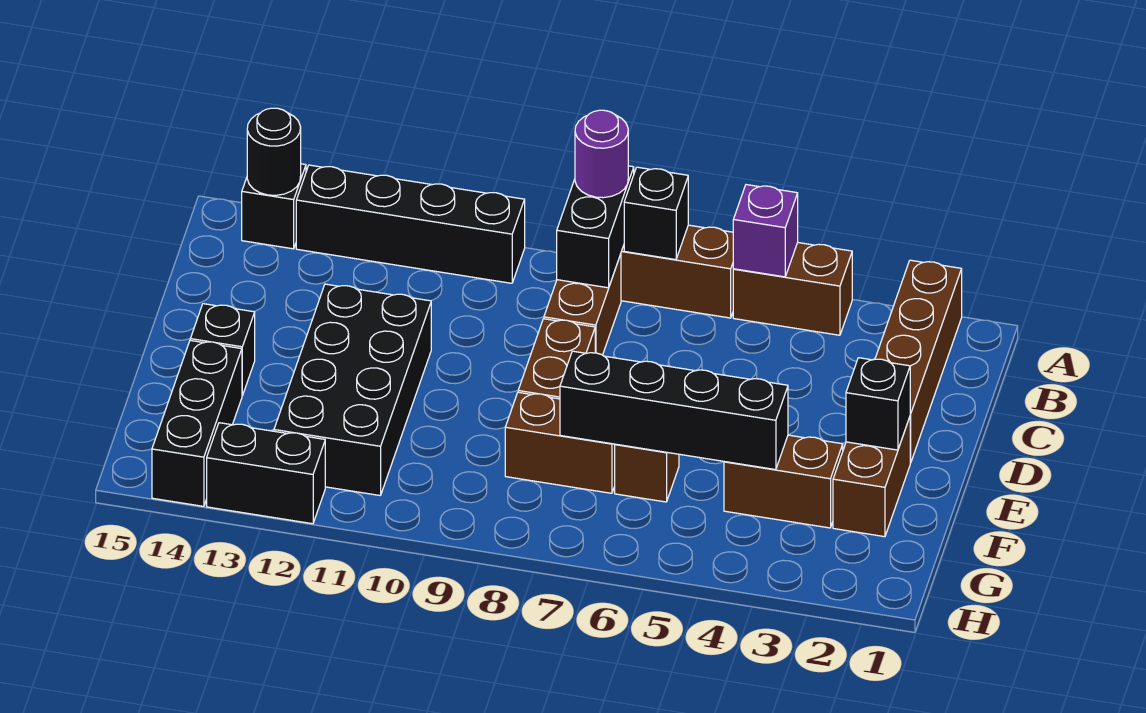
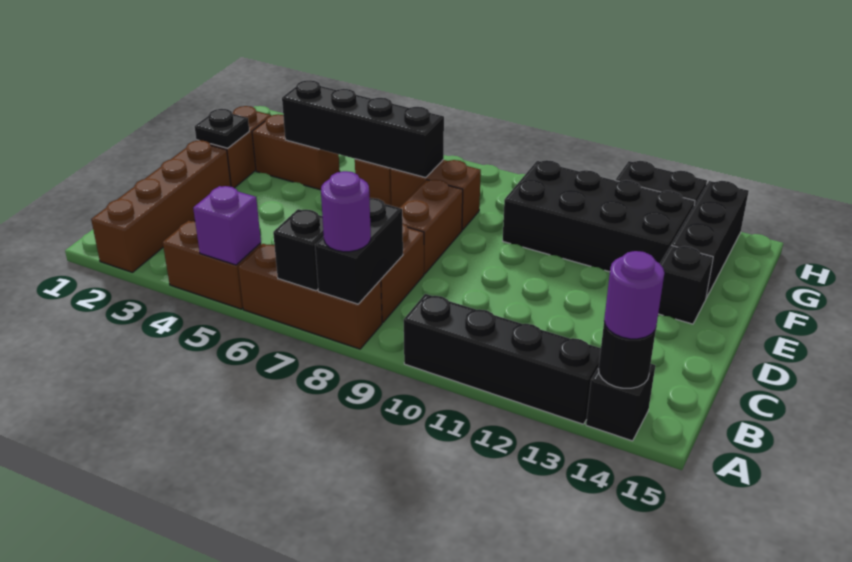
none -> purple 1x1 round brick [604,251,664,339]
black 2x4 brick [274,284,431,495] -> black 2x4 brick turned to [503,160,695,272]
black 1x1 brick [846,358,910,450] -> black 1x1 plate [195,109,249,148]

